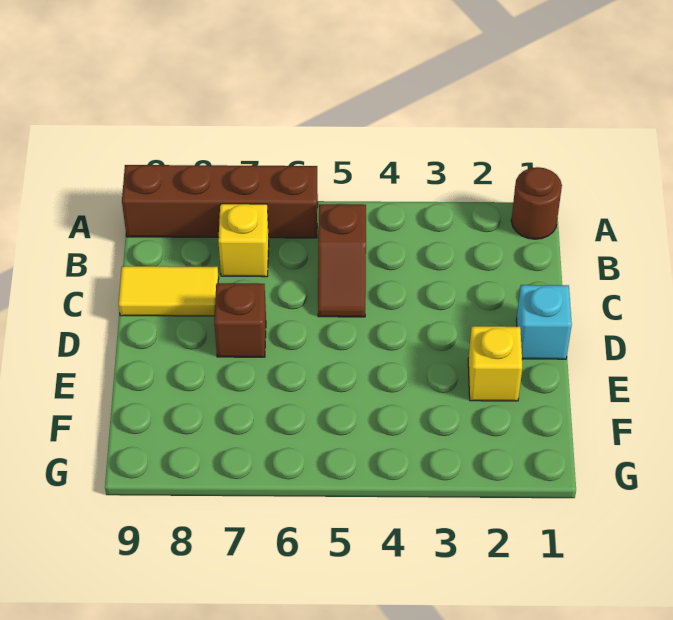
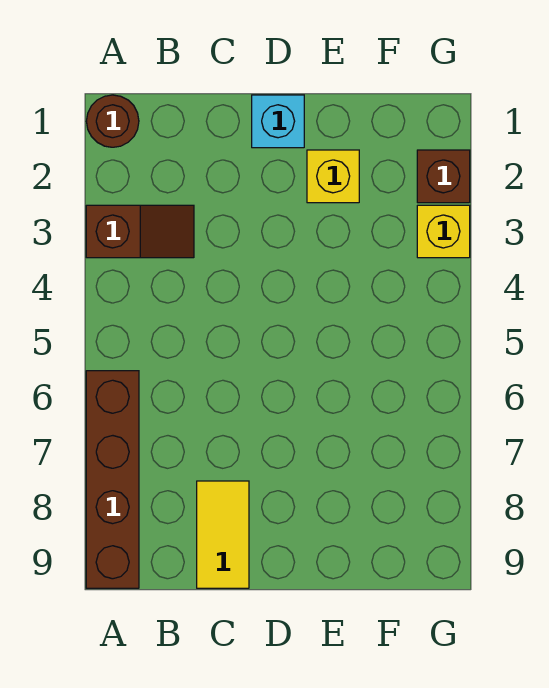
brown 1x2 slope [318,204,366,317] -> brown 1x2 slope moved to [86,205,194,258]
yellow 1x1 brick [218,204,269,277] -> yellow 1x1 brick moved to [417,205,470,258]
brown 1x1 brick [214,283,266,357] -> brown 1x1 brick moved to [417,150,470,203]

